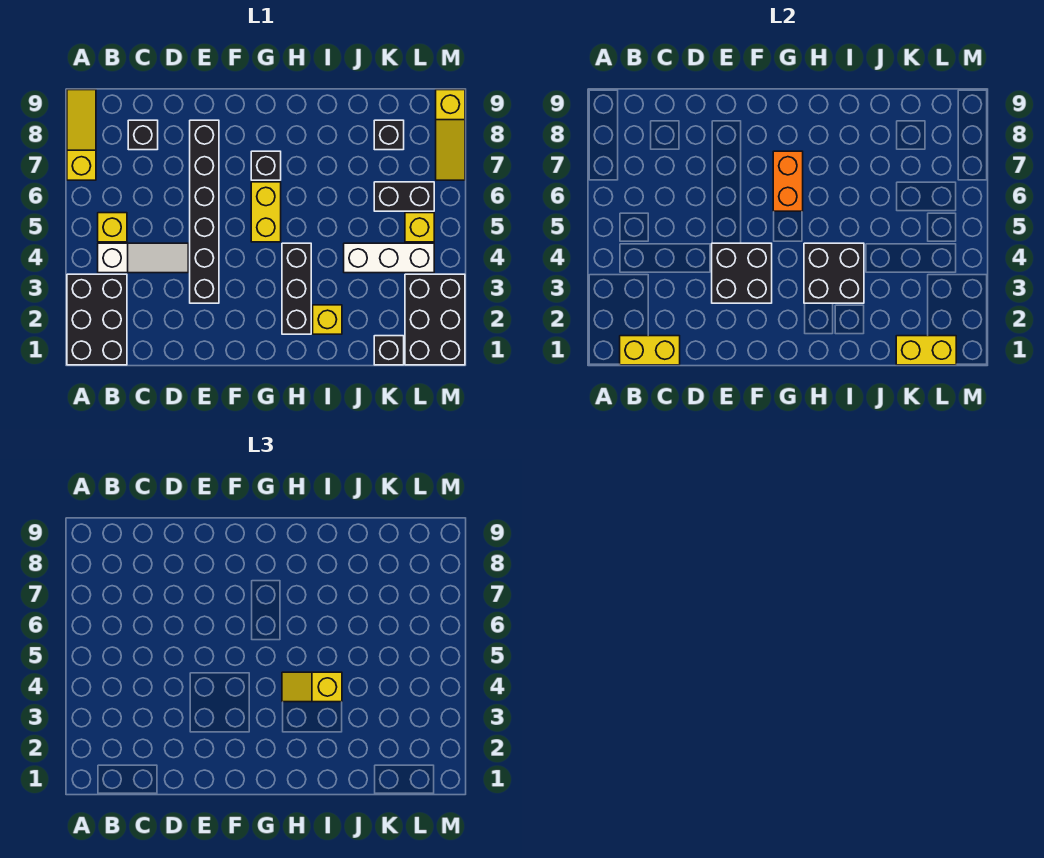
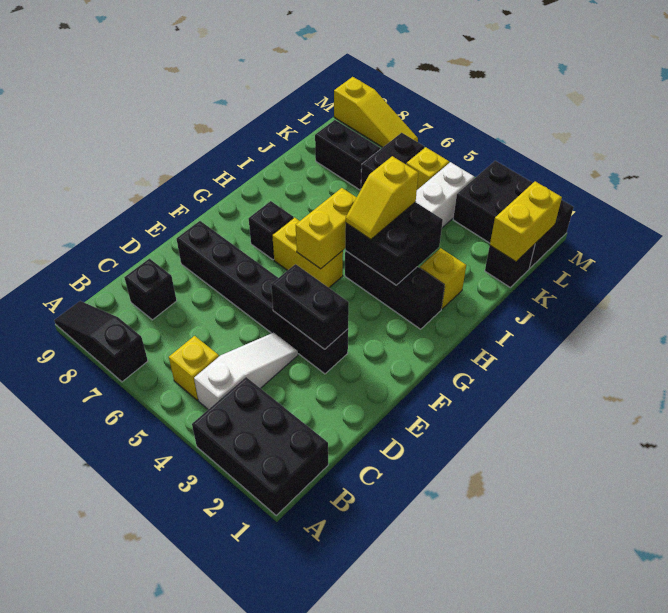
yellow 1x3 slope [67,90,96,180] -> black 1x3 slope [54,301,148,382]
yellow 1x2 brick [620,336,680,365] -> yellow 1x2 brick moved to [296,188,357,269]
black 2x2 brick [712,243,772,303] -> black 1x2 brick [271,264,349,349]
orange 1x2 brick [773,151,803,211] -> none
black 1x1 brick [374,120,404,150] -> black 1x2 brick [315,120,380,190]

